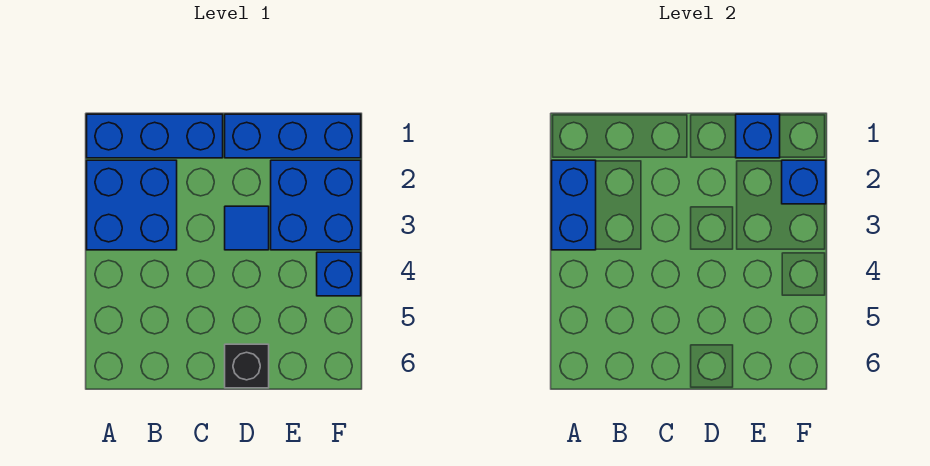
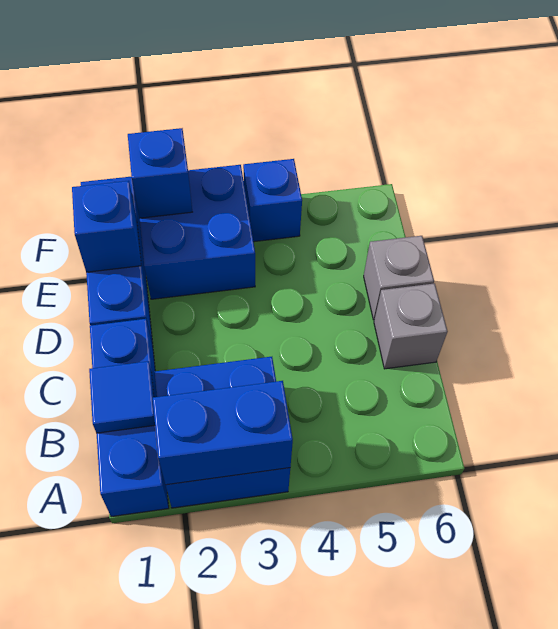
none -> grey 1x1 brick [374,283,448,369]
blue 1x1 tile [225,206,269,250] -> blue 1x1 tile moved to [89,361,155,433]
black 1x1 brick [225,344,269,388] -> grey 1x1 brick [364,236,434,320]

